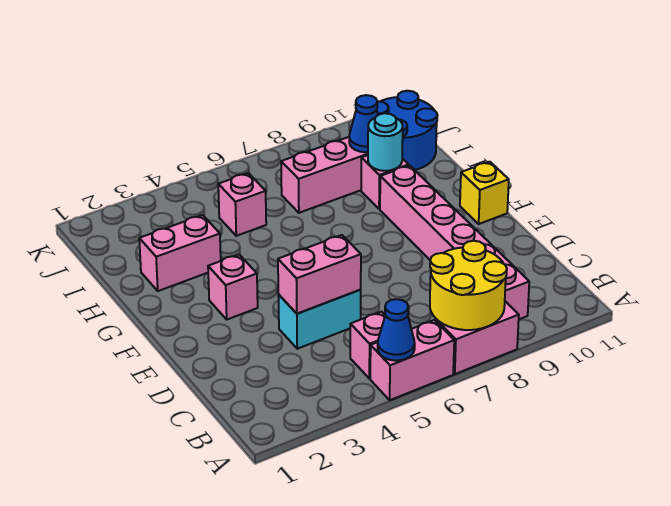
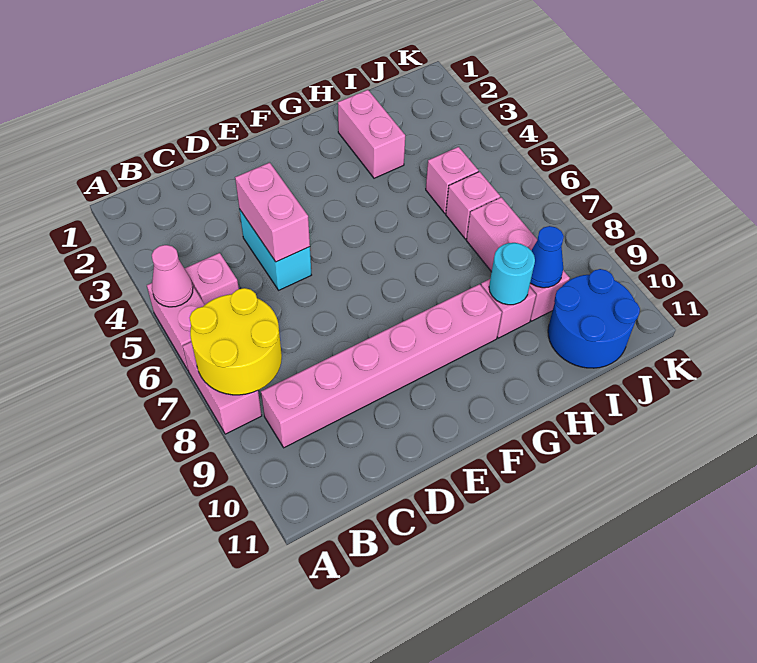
blue 1x1 cone [378,299,415,361] -> pink 1x1 cone [152,245,193,307]
pink 1x1 brick [208,255,258,319] -> pink 1x1 brick moved to [446,172,500,239]
yellow 1x1 brick [460,162,509,224] -> none

